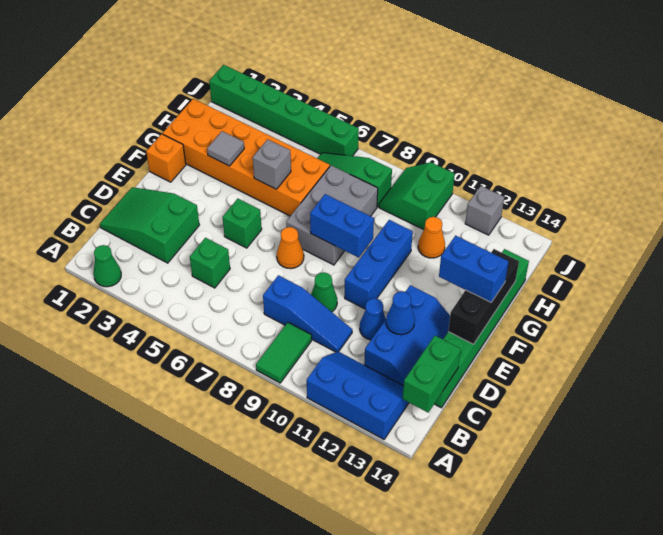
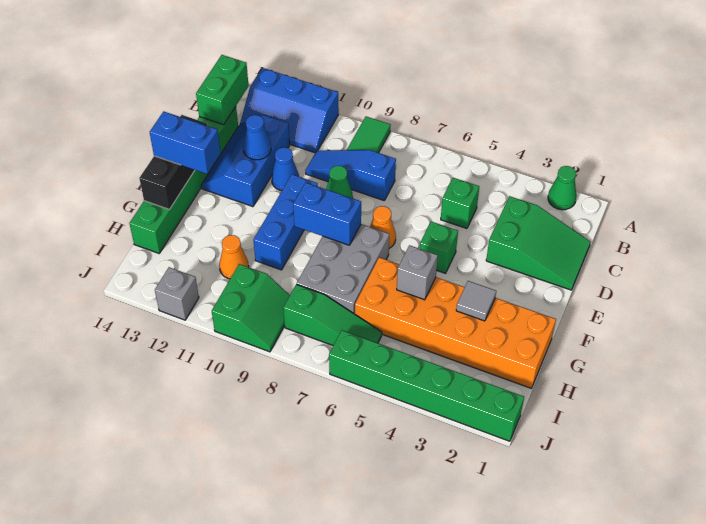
orange 1x1 brick [146,134,186,182] -> none

